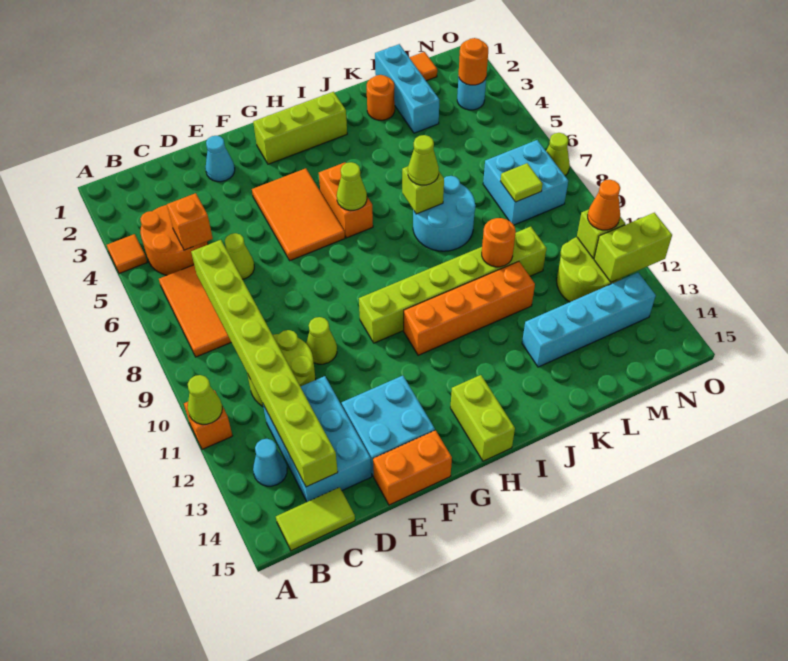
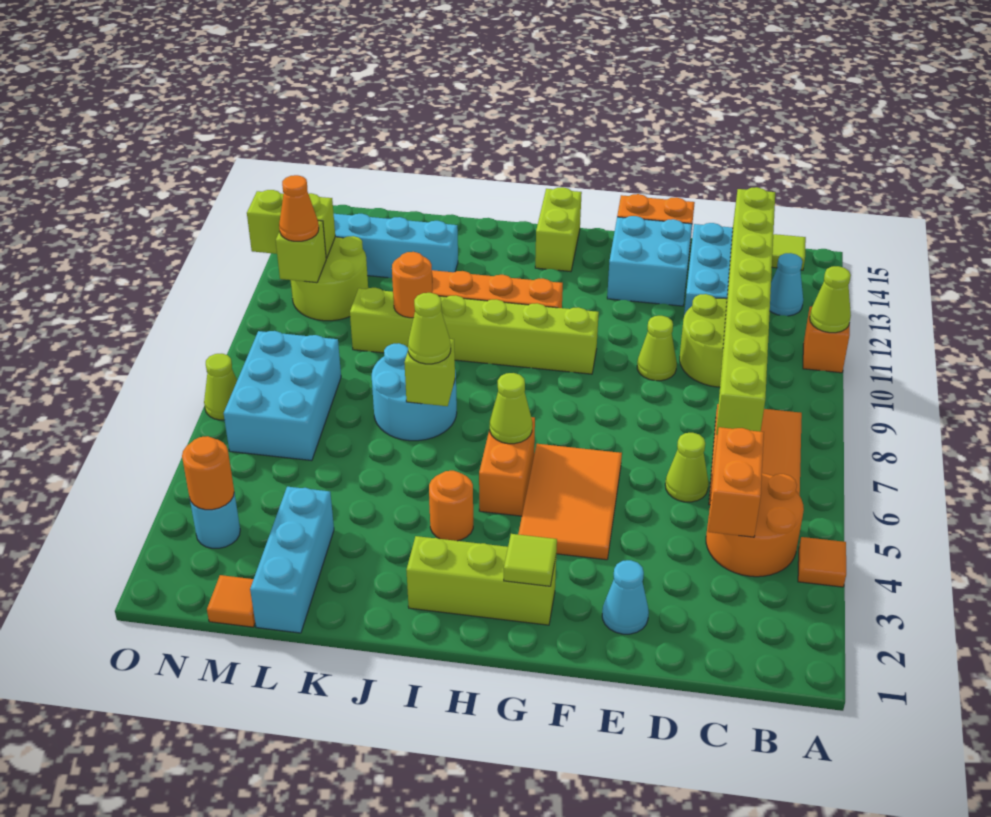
orange 1x1 brick [167,193,213,250] -> orange 1x2 brick [708,427,764,537]
orange 1x1 round brick [367,75,395,120] -> orange 1x1 round brick moved to [429,471,473,541]
cyan 2x2 brick [483,140,568,225] -> cyan 2x3 brick [224,331,341,461]
lime 1x1 tile [500,163,543,202] -> lime 1x1 tile moved to [504,534,557,586]

